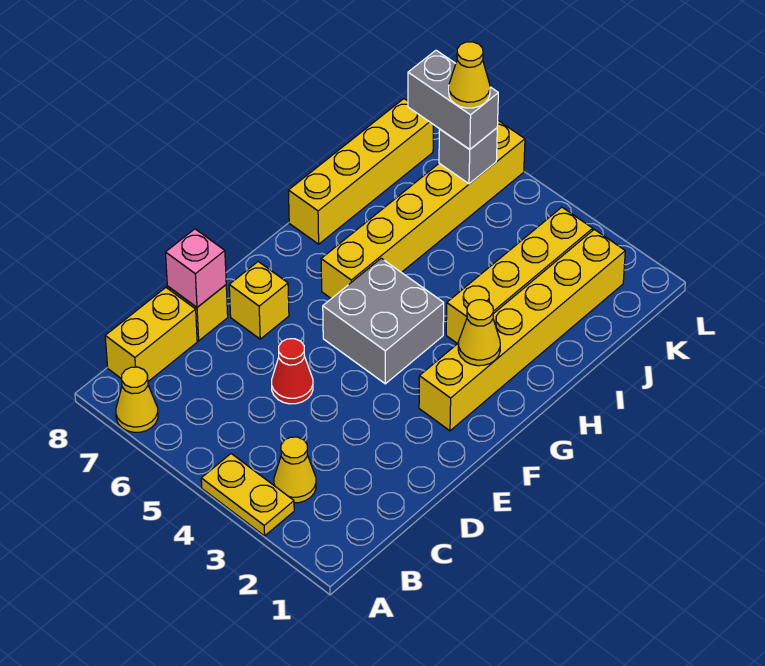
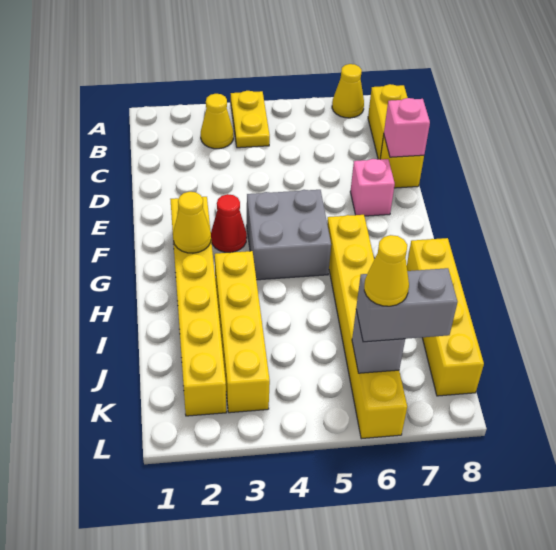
yellow 1x2 plate [201,454,294,536] -> yellow 1x2 plate turned to [231,91,270,148]
red 1x1 cone [272,339,313,404] -> red 1x1 cone moved to [211,194,247,253]
yellow 1x1 brick [229,262,289,339] -> pink 1x1 brick [350,159,395,216]

